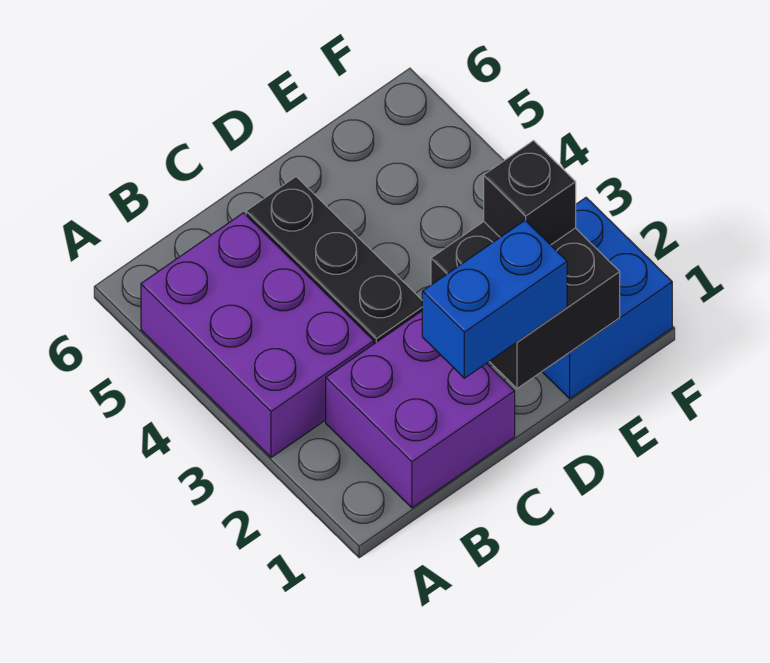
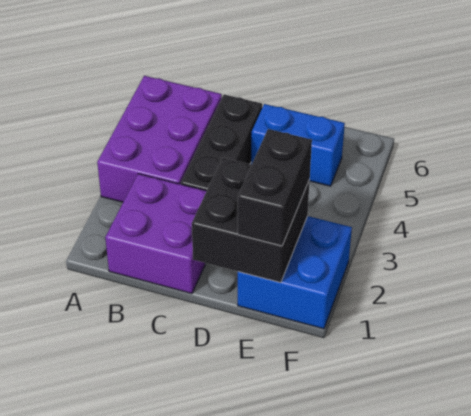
blue 1x2 brick [422,220,567,378] -> blue 1x2 brick moved to [251,104,345,186]
black 1x1 brick [484,141,576,245] -> black 1x2 brick [238,129,312,246]

